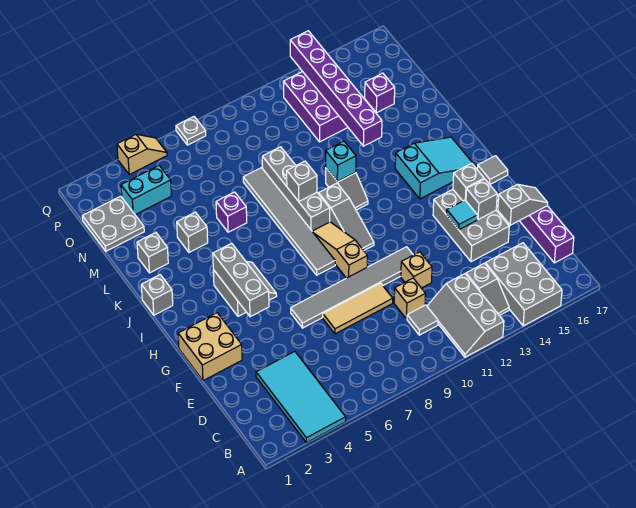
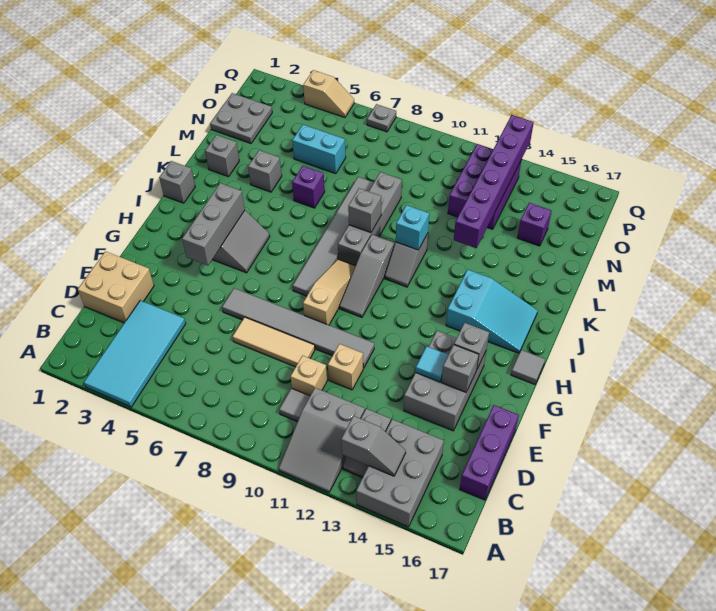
grey 2x3 slope [427,274,504,357] -> grey 2x3 slope turned to [279,388,365,493]
grey 1x2 slope [498,184,548,225] -> grey 1x2 slope moved to [341,416,406,476]
tan 2x2 brick [178,313,242,381] -> tan 2x2 brick moved to [78,251,154,323]
cyan 1x2 brick [121,166,171,215] -> cyan 1x2 brick moved to [292,125,346,174]

